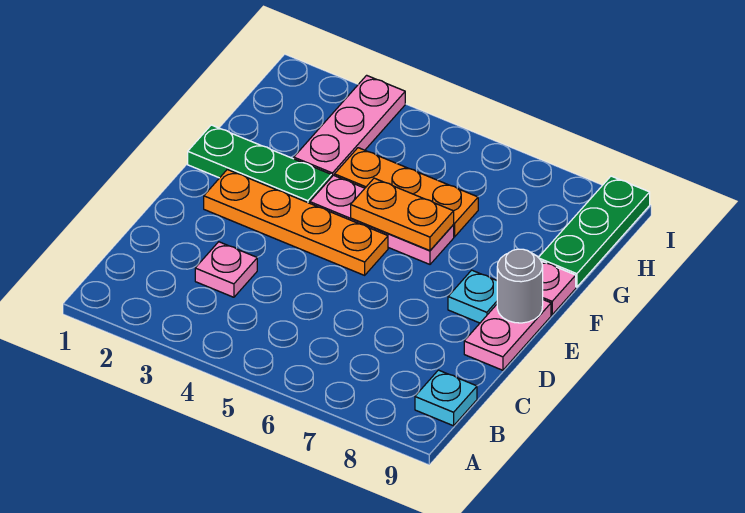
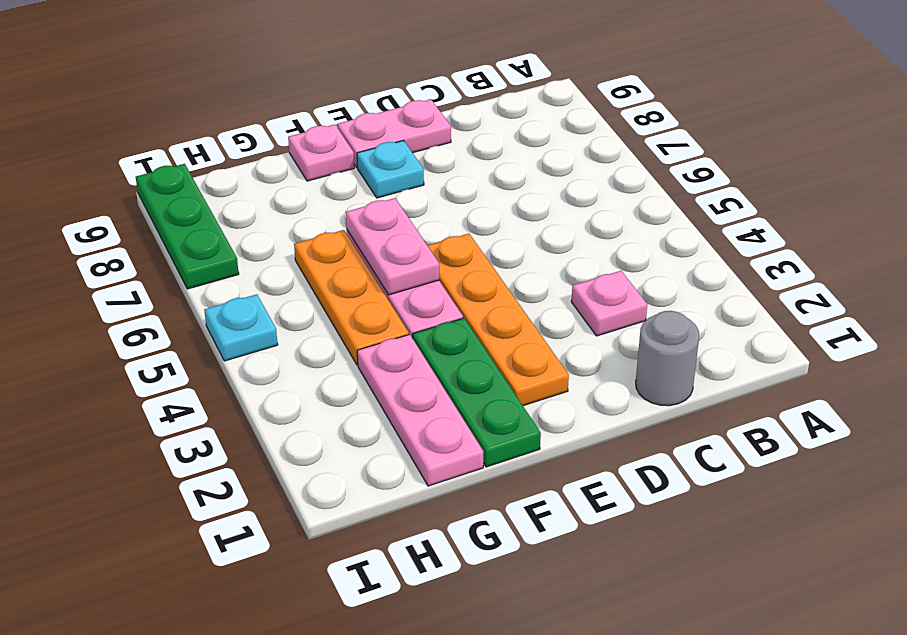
cyan 1x1 plate [415,370,477,426] -> cyan 1x1 plate moved to [204,294,278,361]
grey 1x1 round brick [497,249,543,323] -> grey 1x1 round brick moved to [636,311,699,406]
orange 1x2 plate [351,178,454,251] -> pink 1x2 plate [346,198,439,295]
pink 1x3 plate [294,75,405,177] -> pink 1x3 plate turned to [357,334,483,486]
green 1x3 plate [538,176,650,287] -> green 1x3 plate turned to [136,164,239,289]

